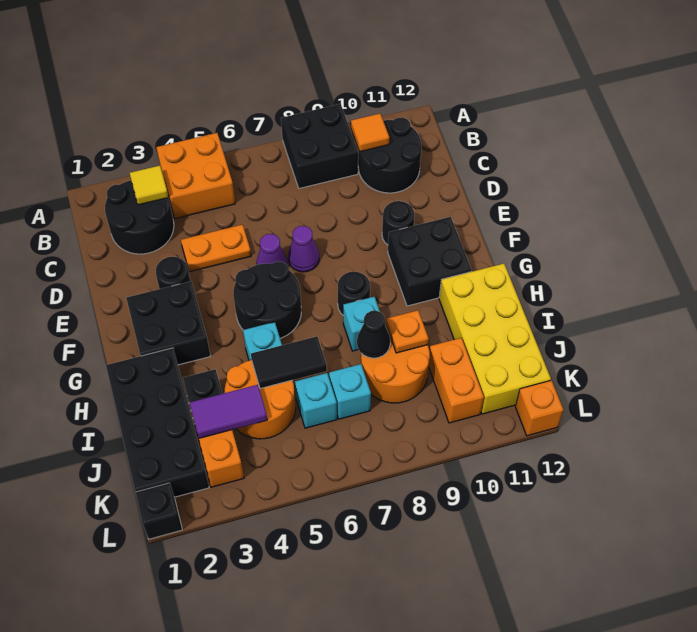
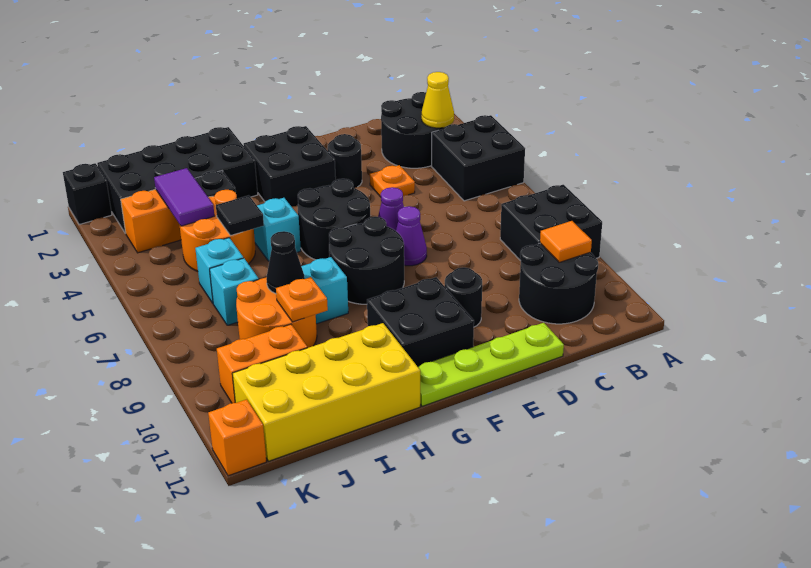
orange 2x2 brick [156,133,235,219] -> black 2x2 brick [432,115,525,201]
yellow 1x1 tile [130,166,169,205] -> yellow 1x1 cone [422,72,454,128]
orange 1x2 plate [181,225,251,272] -> orange 1x1 plate [370,165,415,197]
none -> lime 1x4 plate [418,323,564,406]
black 1x1 round brick [338,272,370,315] -> black 2x2 round brick [329,217,404,304]
black 1x2 tile [251,336,327,389] -> black 1x1 tile [216,195,264,236]

